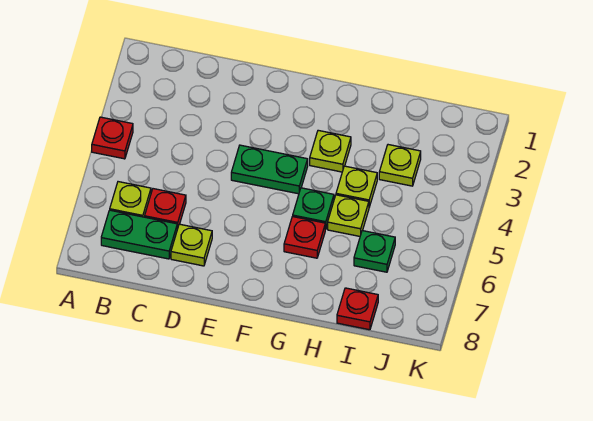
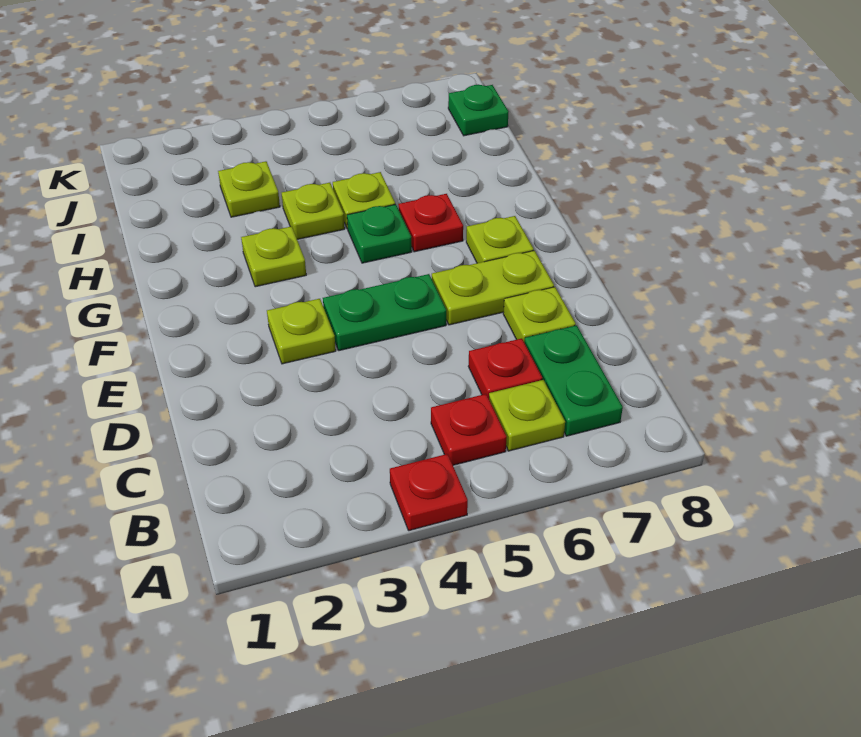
none -> lime 1x1 plate [267,299,336,364]
green 1x2 plate [231,145,308,194] -> green 1x2 plate turned to [323,274,446,351]
none -> lime 1x2 plate [432,250,554,325]
none -> lime 1x1 plate [466,216,534,263]
green 1x1 plate [354,231,395,272] -> green 1x1 plate moved to [448,85,509,136]
red 1x1 plate [337,288,378,330] -> red 1x1 plate moved to [431,394,507,465]

